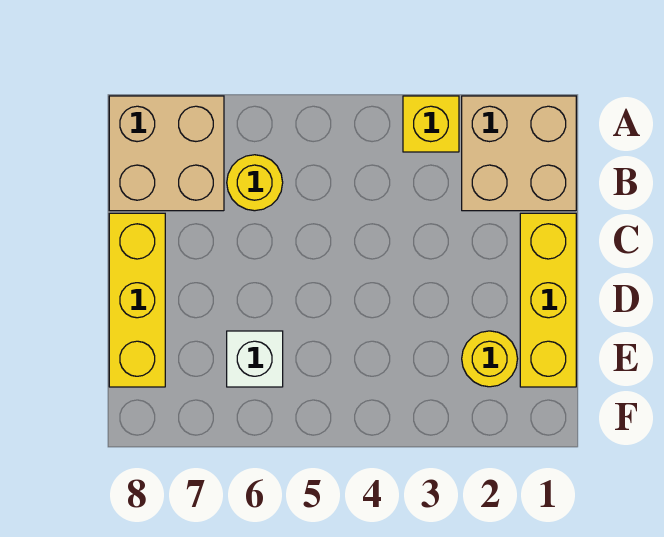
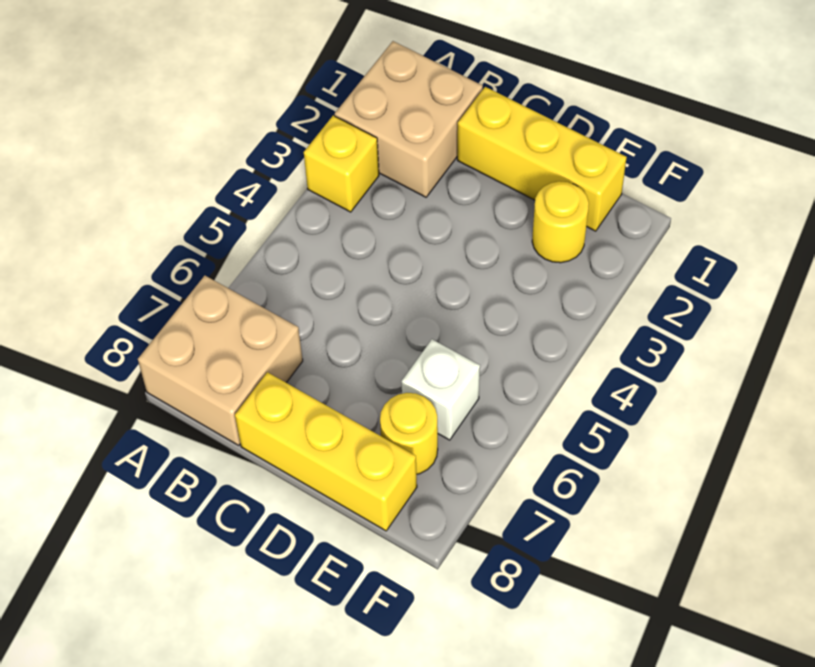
yellow 1x1 round brick [227,155,283,211] -> yellow 1x1 round brick moved to [380,393,438,474]

